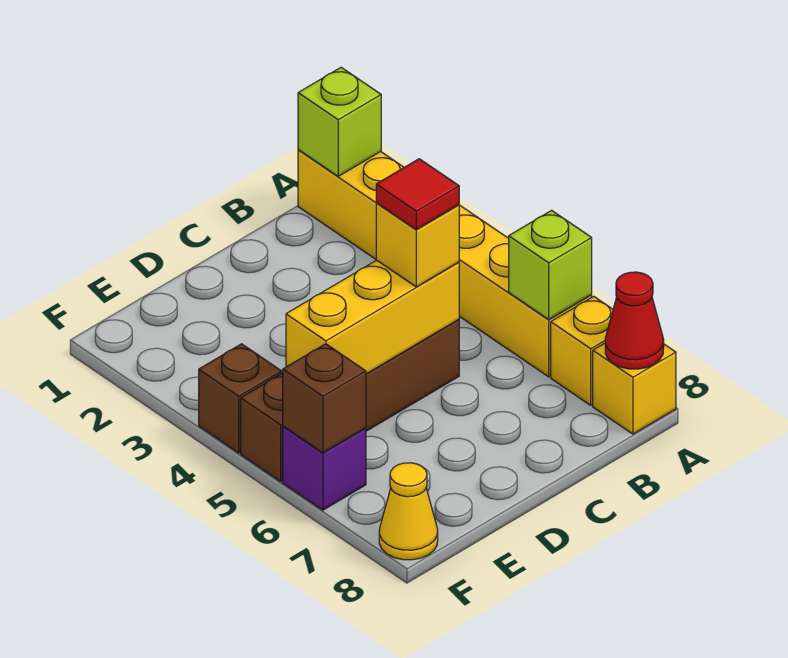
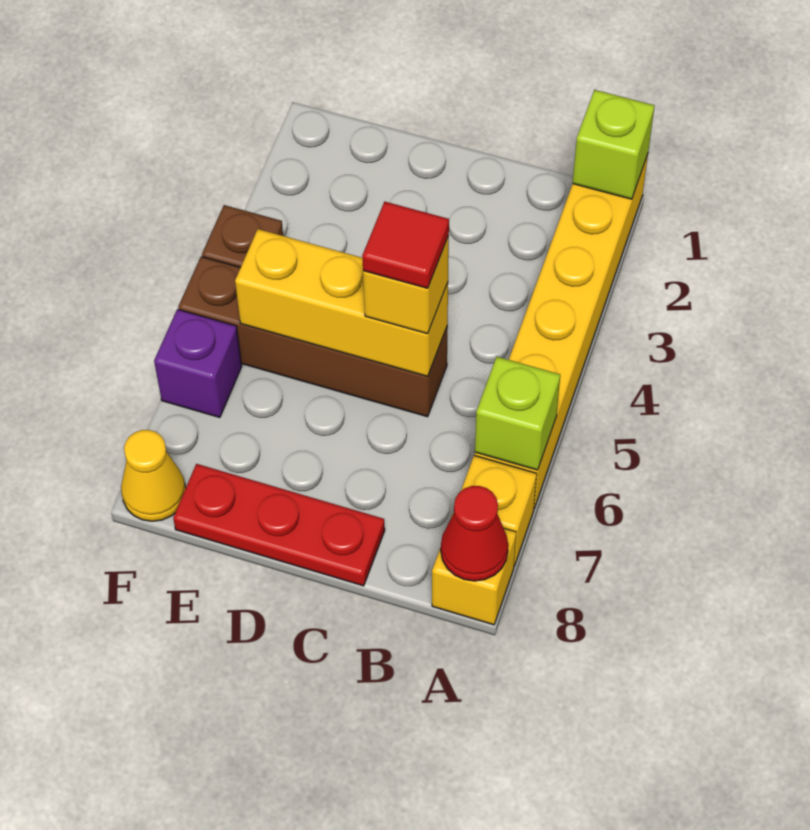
none -> red 1x3 plate [173,464,385,586]
brown 1x1 brick [283,344,366,453] -> none

